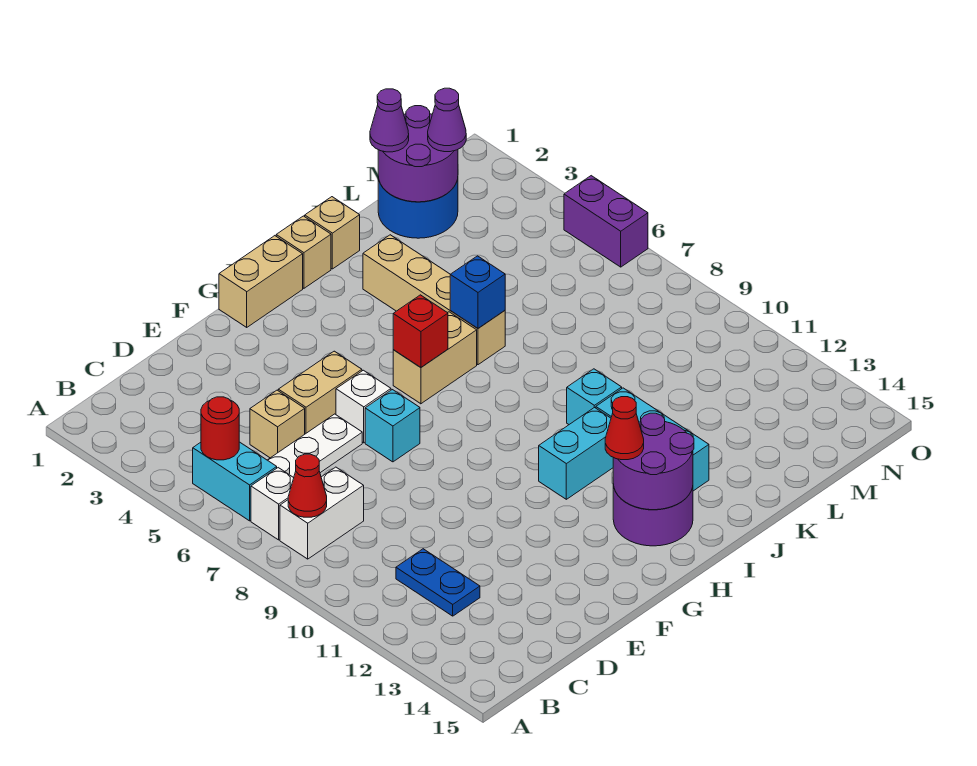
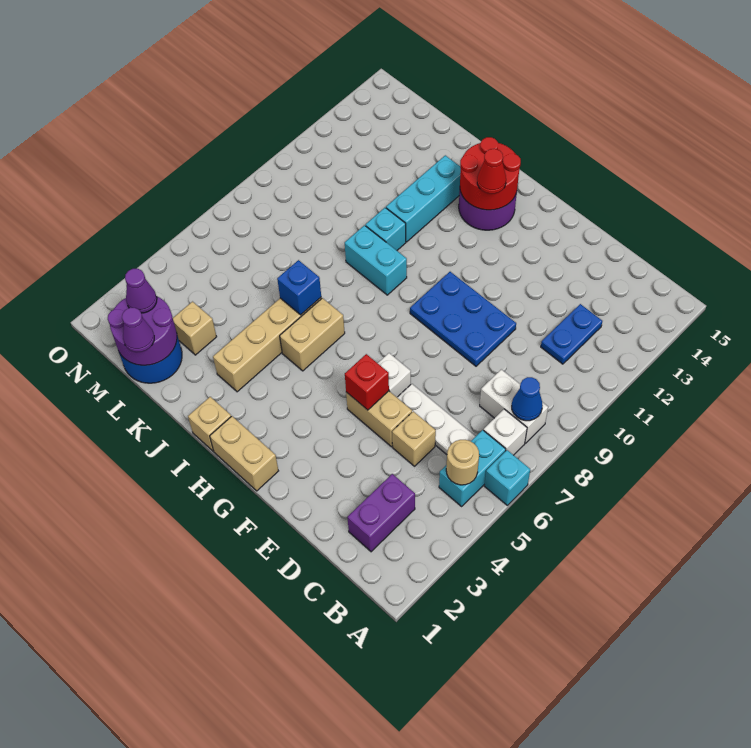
red 1x1 round brick [201,397,239,460] -> tan 1x1 round brick [446,440,479,485]
red 1x1 cone [288,454,327,517] -> blue 1x1 cone [512,377,543,421]
none -> blue 2x3 plate [410,272,516,366]
cyan 1x1 brick [365,390,420,462] -> cyan 1x1 brick moved to [485,450,530,505]
tan 1x2 brick [393,312,477,404] -> tan 1x2 brick turned to [280,298,345,371]
red 1x1 brick [393,295,448,367] -> red 1x1 brick moved to [345,354,389,410]
cyan 1x2 brick [539,407,613,499] -> cyan 1x2 brick moved to [345,225,407,295]
purple 2x2 round brick [613,413,694,510] -> red 2x2 round brick [460,137,521,210]
tan 1x1 brick [305,197,360,269] -> tan 1x1 brick moved to [173,302,217,355]
purple 1x2 brick [564,176,648,267] -> purple 1x2 brick moved to [347,474,415,552]

